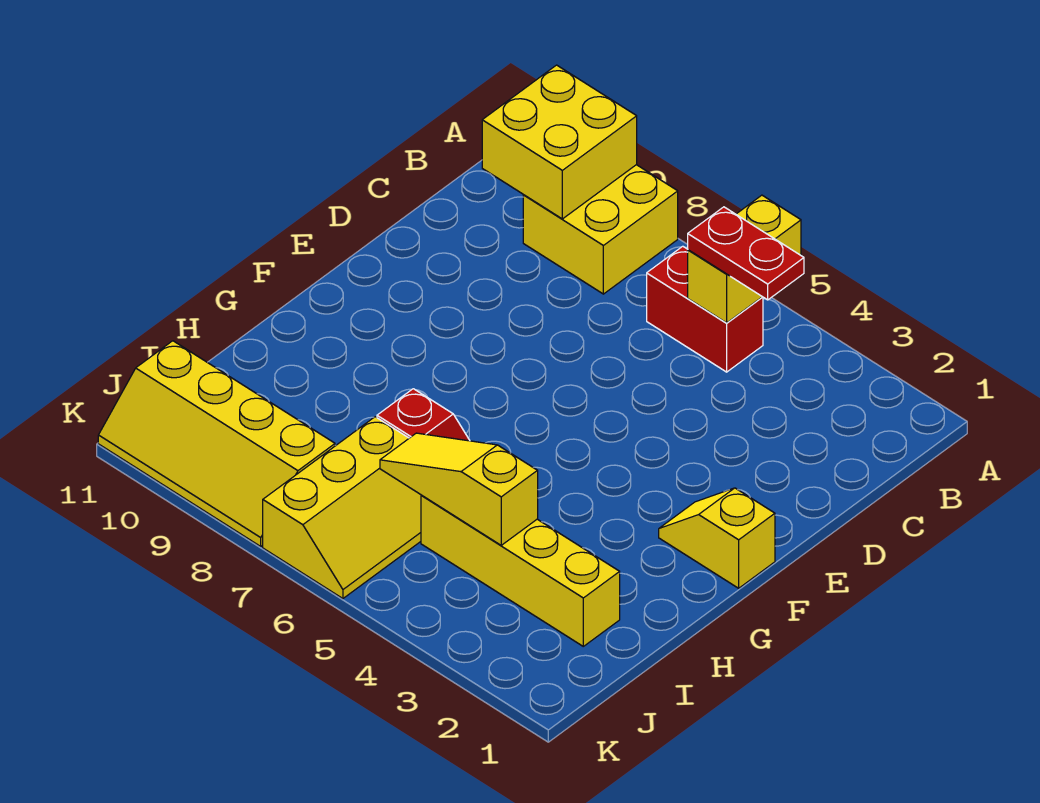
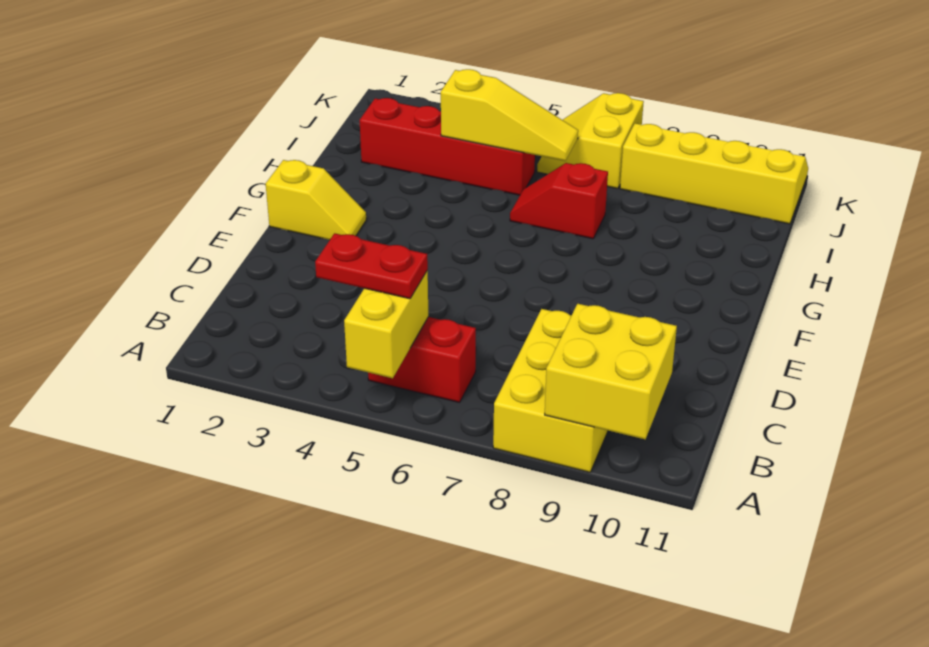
yellow 2x2 brick [523,165,678,294] -> yellow 2x3 brick [493,309,608,472]
yellow 1x4 brick [421,495,620,646] -> red 1x4 brick [360,98,535,195]
yellow 2x3 slope [263,417,421,599] -> yellow 2x2 slope [537,93,644,189]

